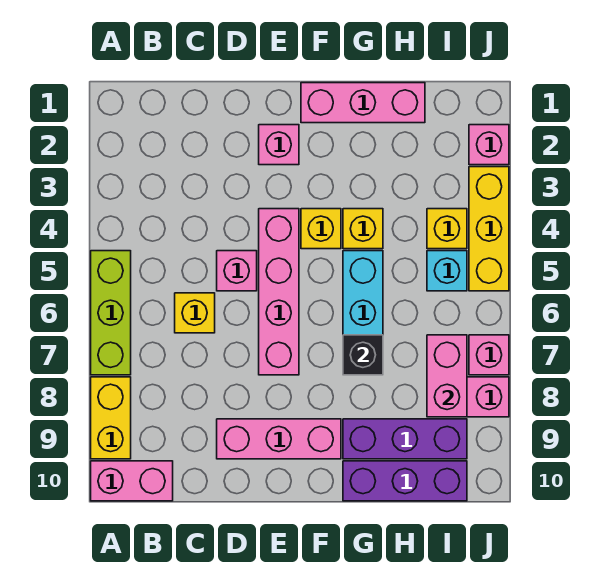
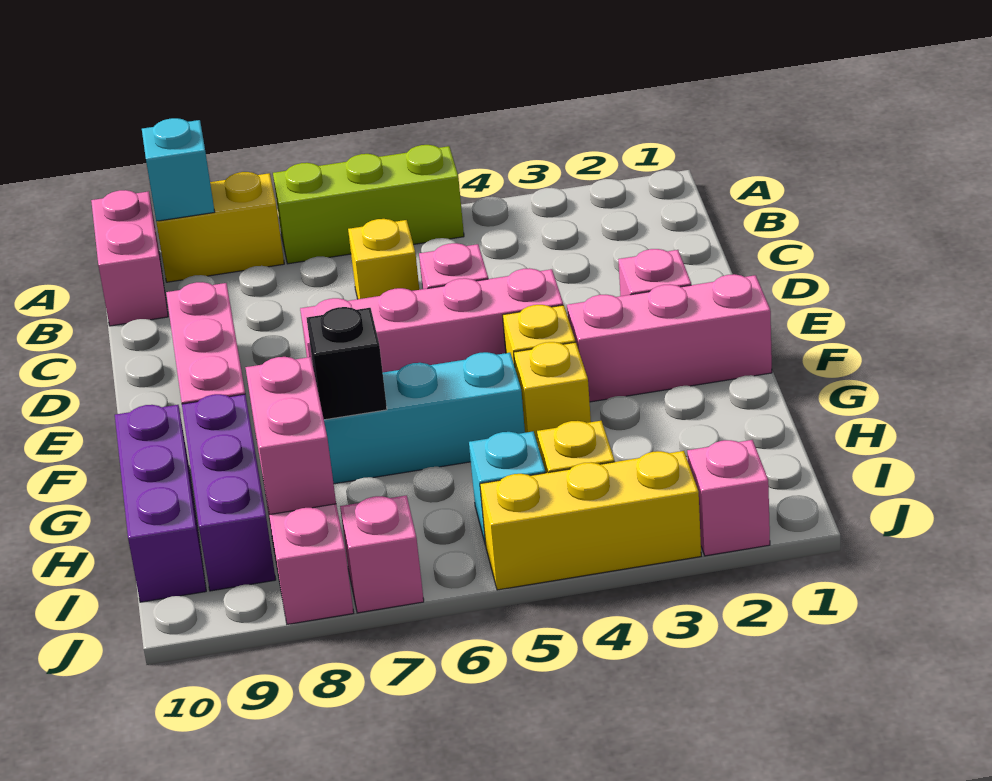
none -> cyan 1x1 brick [142,118,215,221]
pink 1x3 brick [301,83,425,123] -> pink 1x3 brick turned to [567,274,772,402]
pink 1x2 brick [427,335,467,417] -> pink 1x2 brick turned to [245,357,336,515]

